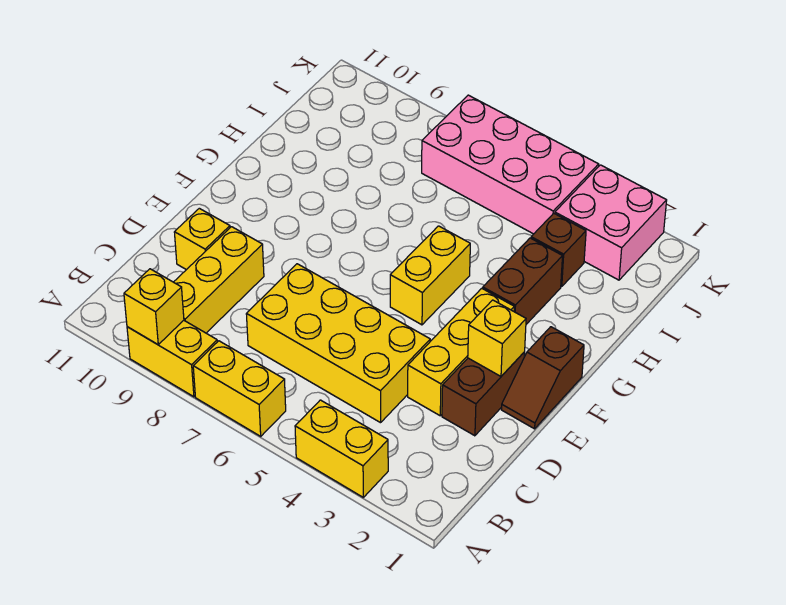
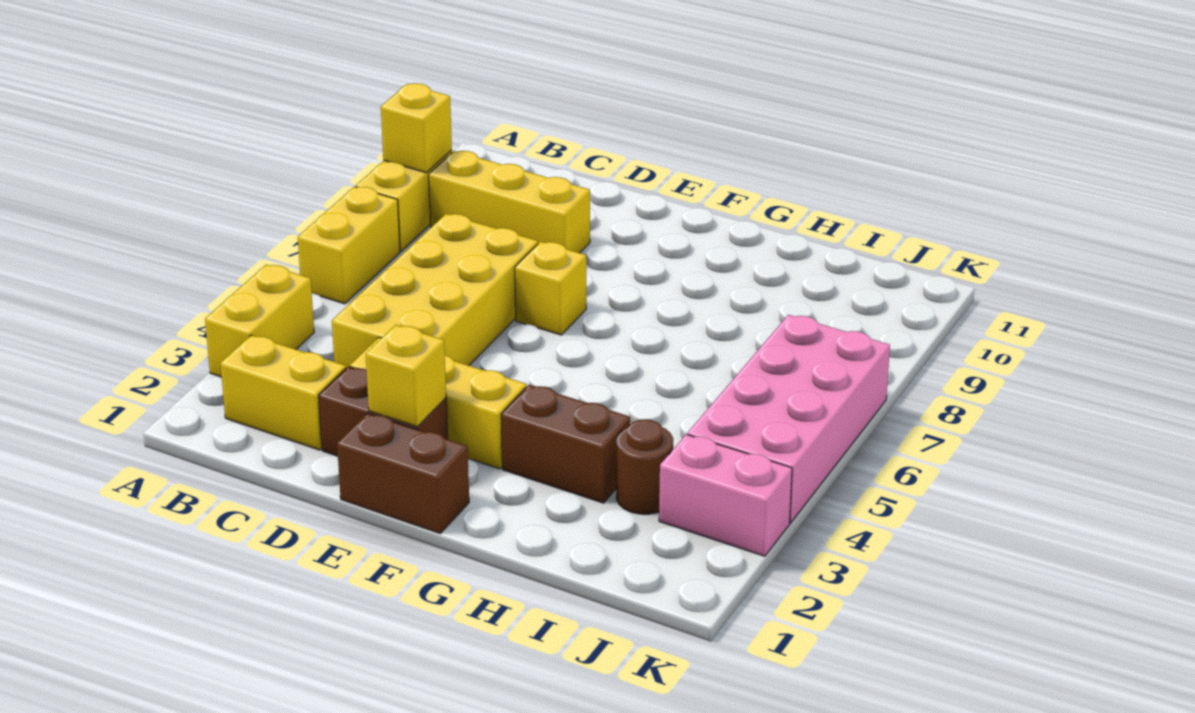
yellow 1x1 brick [174,208,230,270] -> yellow 1x1 brick moved to [515,242,586,335]
brown 1x2 slope [501,327,584,429] -> brown 1x2 brick [337,413,469,533]
yellow 1x2 brick [390,226,470,325] -> yellow 1x2 brick moved to [220,335,346,450]
brown 1x1 brick [531,213,586,287] -> brown 1x1 round brick [616,420,673,514]
pink 2x2 brick [555,165,667,280] -> pink 1x2 brick [659,434,792,556]

